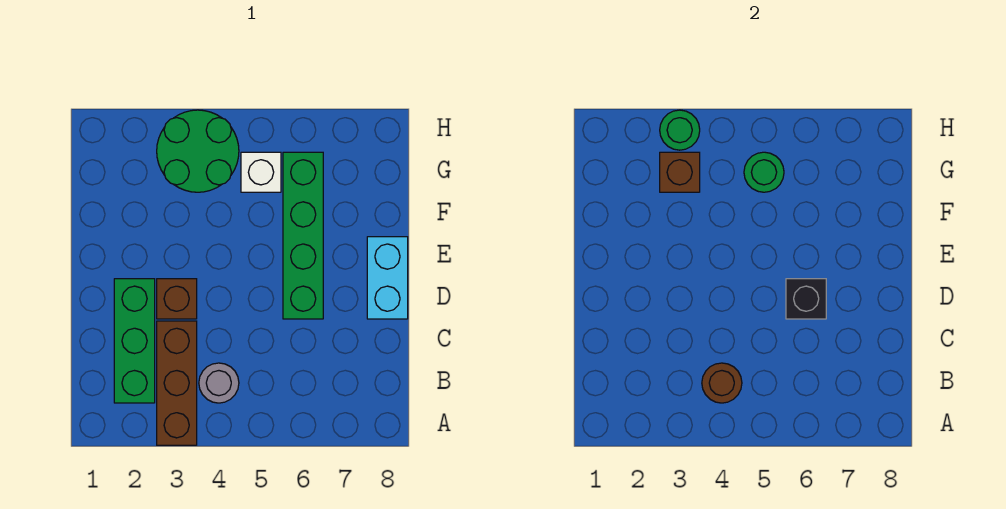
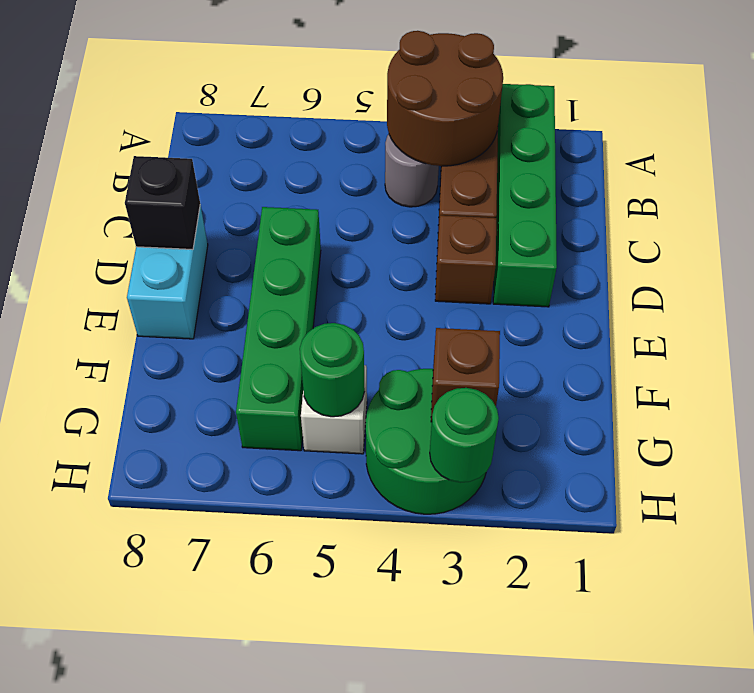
green 1x3 brick [114,279,155,403] -> green 1x4 brick [493,84,557,307]
brown 1x1 round brick [702,363,742,403] -> brown 2x2 round brick [387,31,503,166]
black 1x1 brick [786,279,826,319] -> black 1x1 brick moved to [125,156,200,250]

